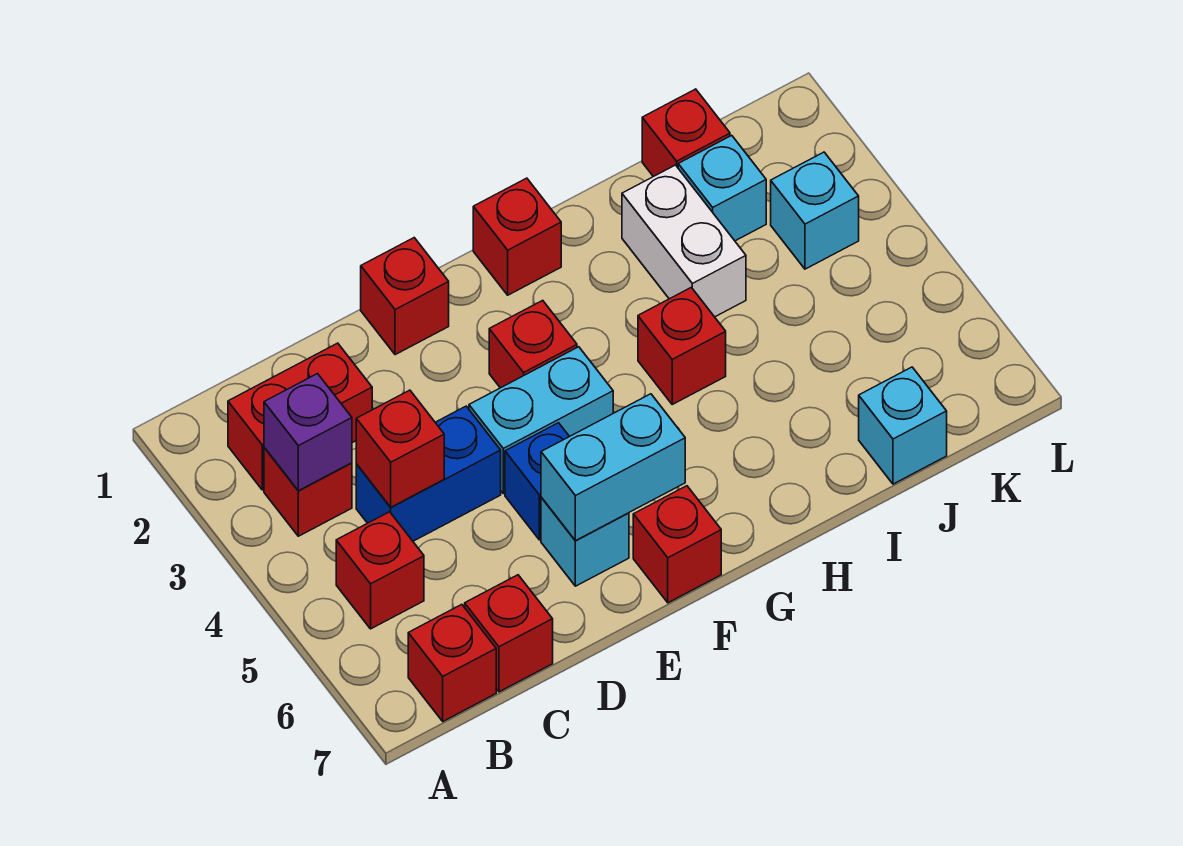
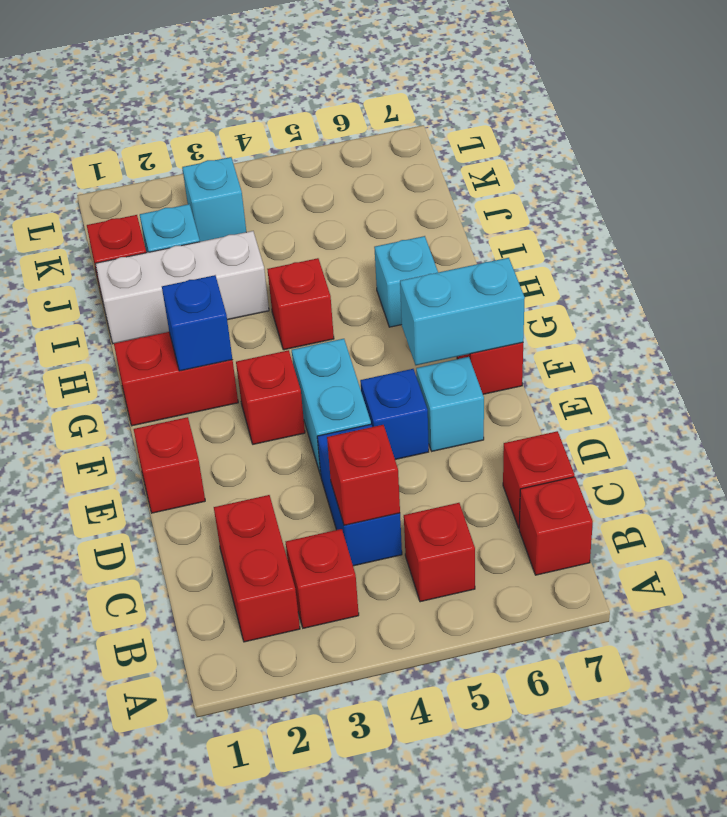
purple 1x1 brick [264,374,352,491] -> none
cyan 1x2 brick [541,394,685,541] -> cyan 1x2 brick turned to [400,258,525,365]
red 1x1 brick [473,178,561,295] -> red 1x2 brick [114,332,238,426]
none -> blue 1x1 brick [162,275,232,371]
white 1x2 brick [622,165,746,317] -> white 1x3 brick [95,231,269,344]
cyan 1x1 brick [859,367,947,484] -> cyan 1x1 brick moved to [374,236,438,327]

